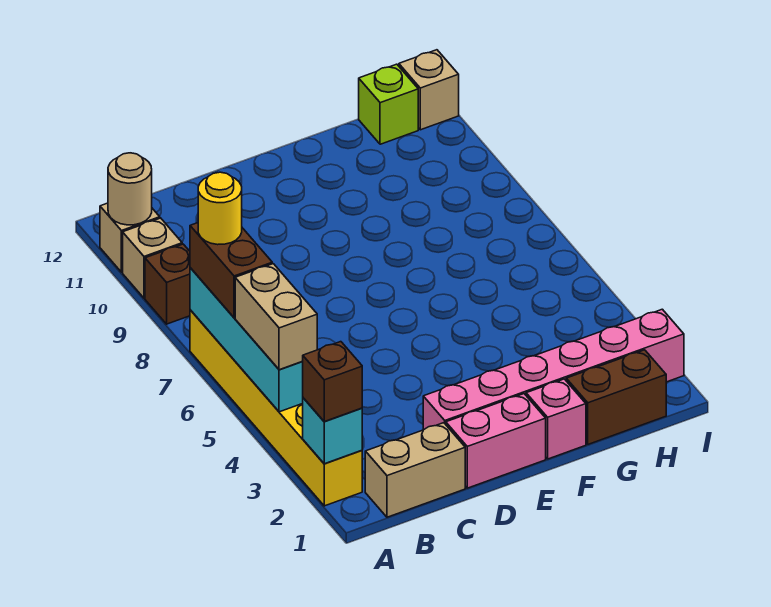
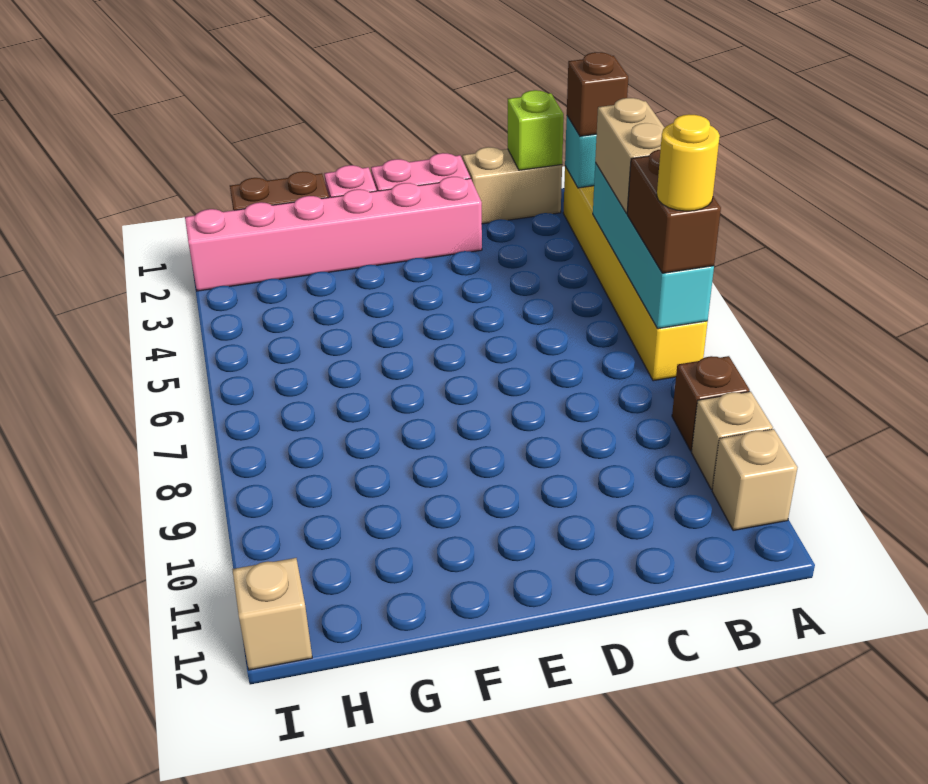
tan 1x1 round brick [108,153,152,225] -> none
lime 1x1 brick [359,64,418,144] -> lime 1x1 brick moved to [508,90,564,170]

